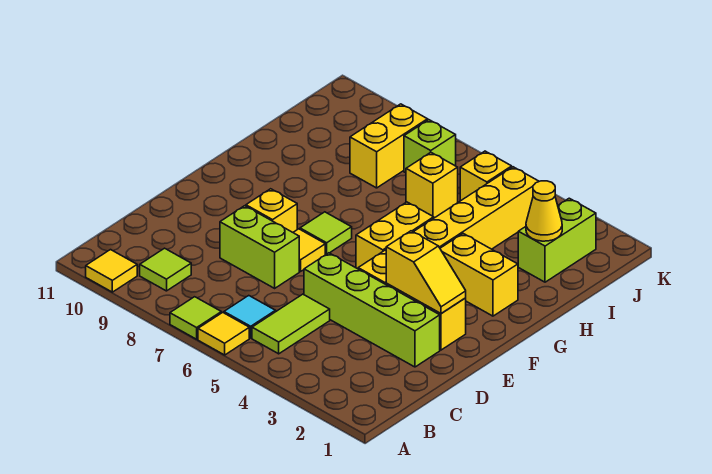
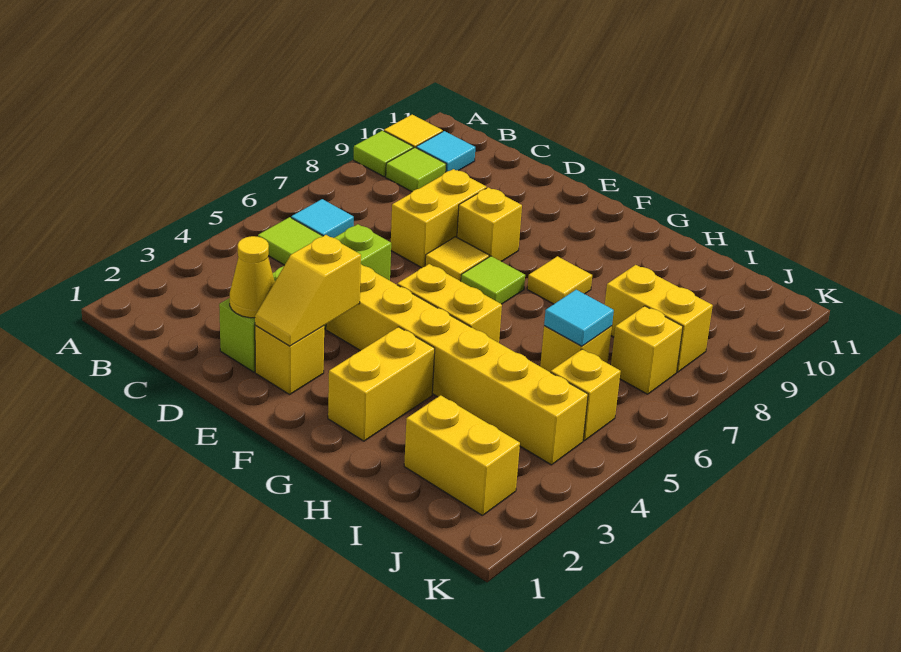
yellow 1x1 tile [198,312,249,355] -> yellow 1x1 tile moved to [527,256,592,304]
lime 1x1 tile [170,297,221,339] -> lime 1x1 tile moved to [354,131,413,177]
none -> cyan 1x1 tile [416,131,475,172]
lime 1x2 brick [220,206,299,288] -> yellow 1x2 brick [391,169,486,268]
lime 1x2 brick [518,198,596,282] -> yellow 1x2 brick [404,395,520,515]
yellow 1x1 cone [526,181,562,241] -> yellow 1x1 cone moved to [230,236,275,318]
none -> cyan 1x1 tile [544,290,614,346]
lime 1x1 brick [404,120,456,173] -> yellow 1x1 brick [611,306,683,394]

